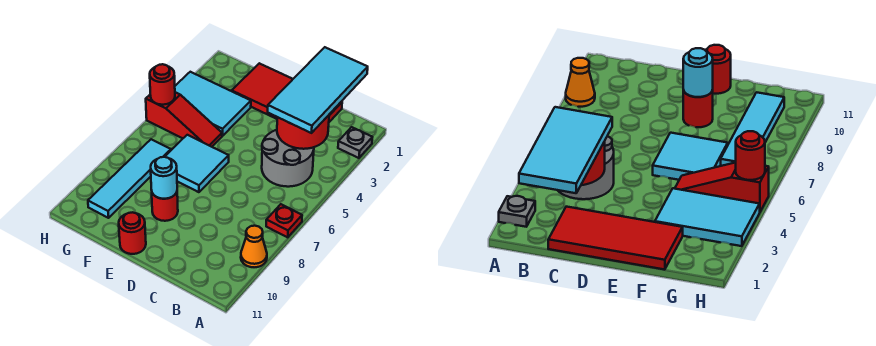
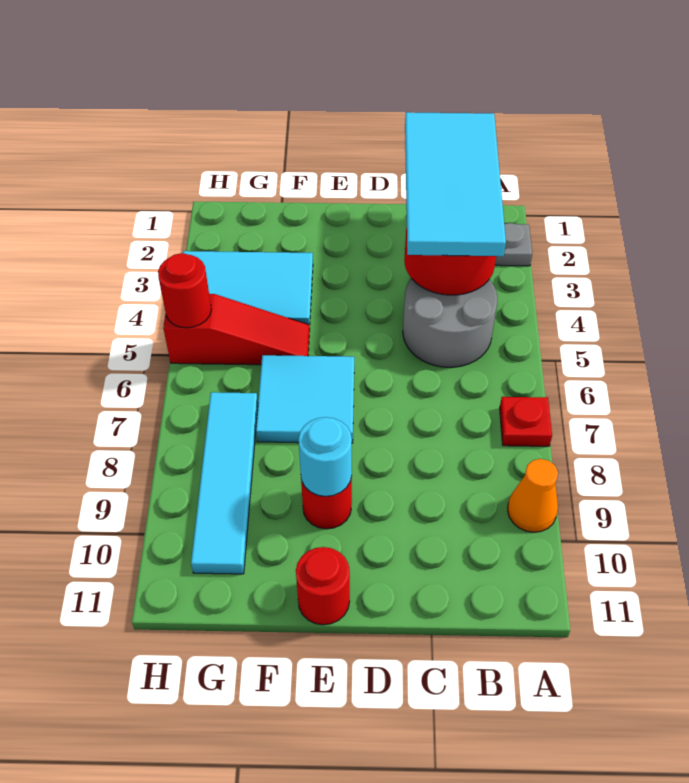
red 2x4 tile [232,63,342,122] -> none

